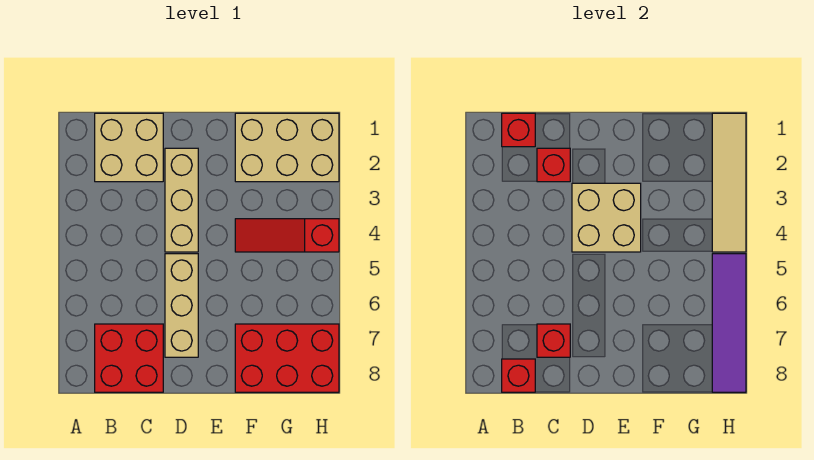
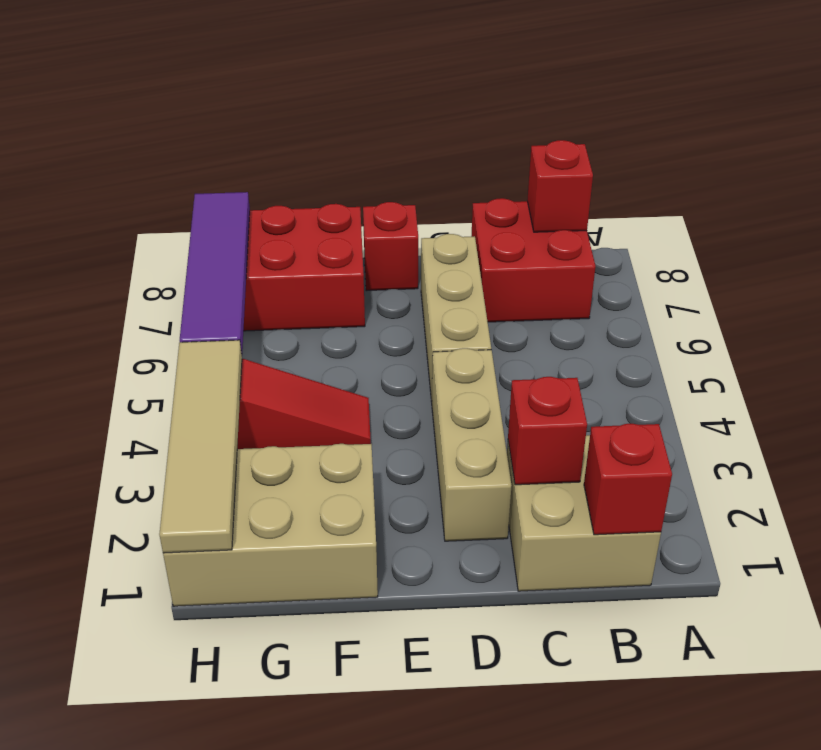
red 1x1 brick [537,324,570,357] -> red 1x1 brick moved to [363,202,418,291]
tan 2x2 brick [572,183,641,252] -> none

